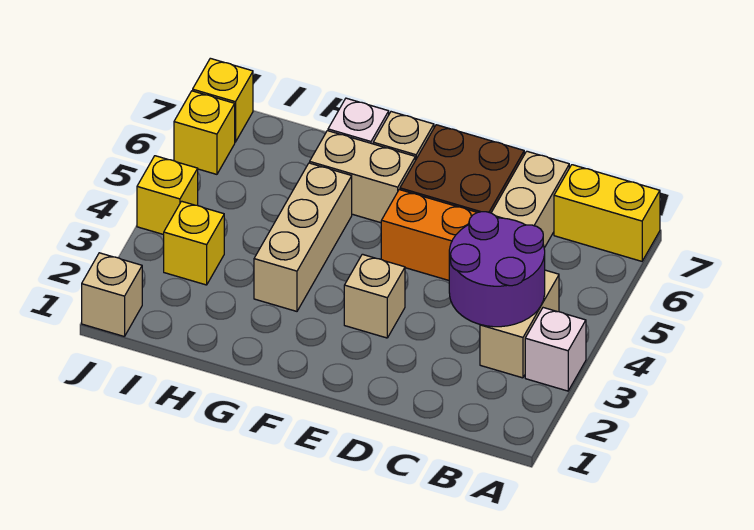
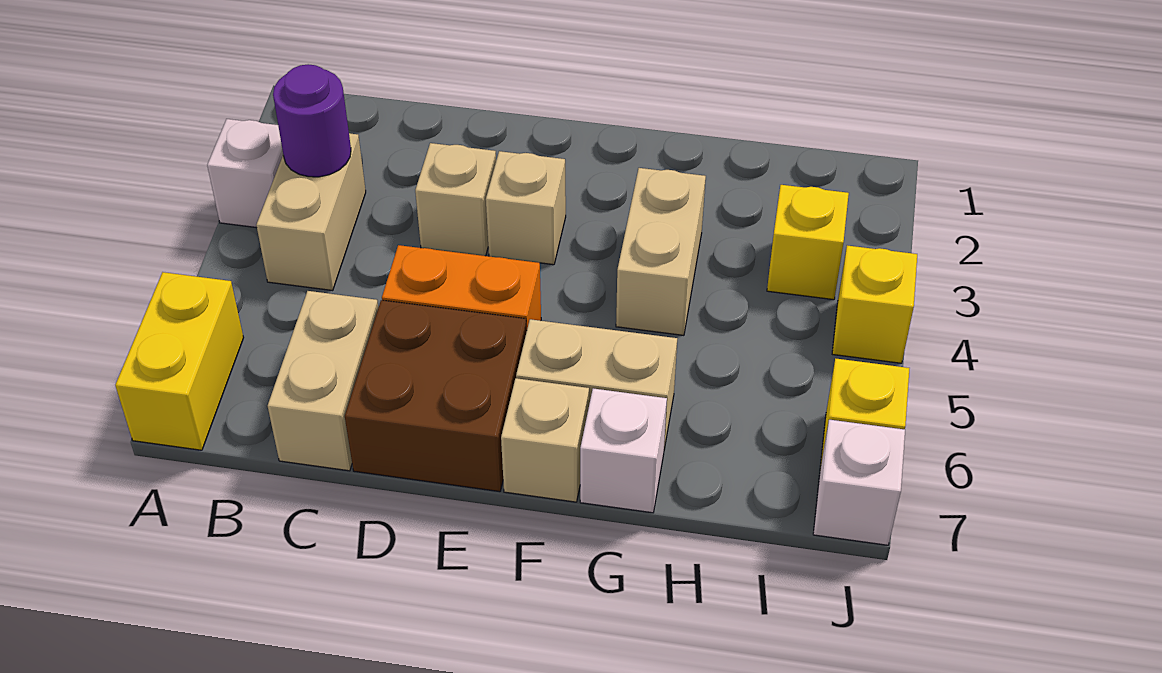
yellow 1x2 brick [554,165,660,261] -> yellow 1x2 brick turned to [115,272,244,450]
purple 2x2 round brick [449,212,545,327] -> purple 1x1 round brick [273,64,351,177]
tan 1x3 brick [254,163,352,311] -> tan 1x2 brick [616,168,706,335]
tan 1x1 brick [82,253,142,337] -> tan 1x1 brick moved to [415,143,496,256]
yellow 1x1 brick [193,58,253,142] -> white 1x1 brick [813,420,905,545]

